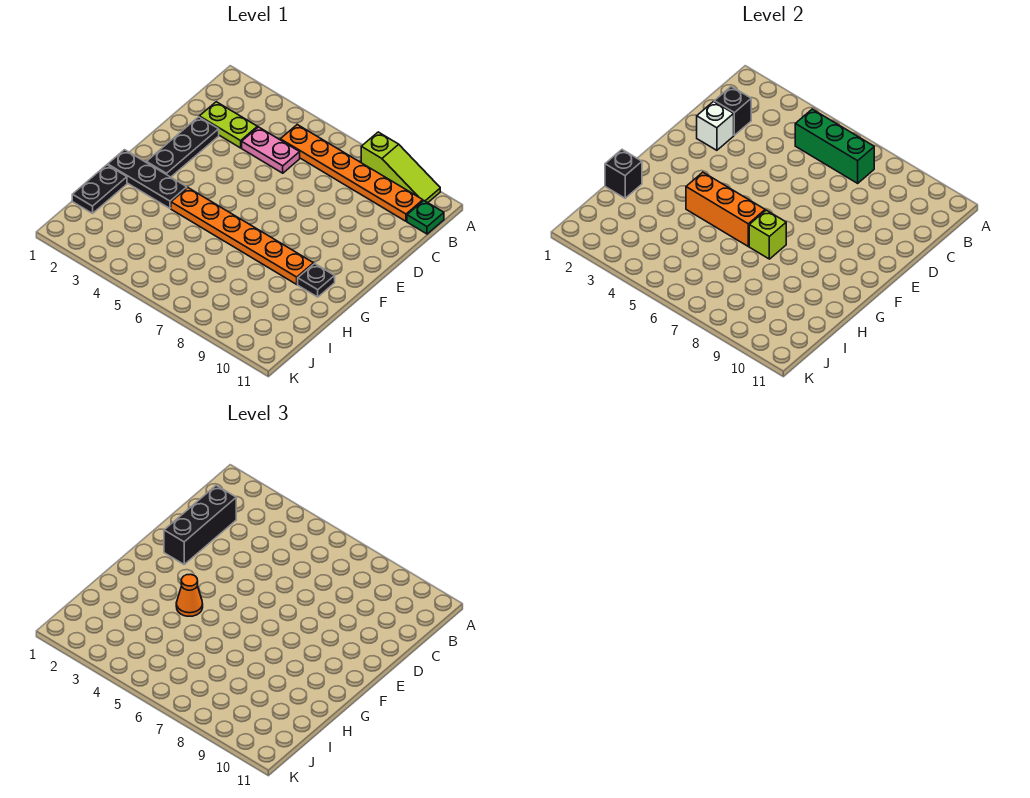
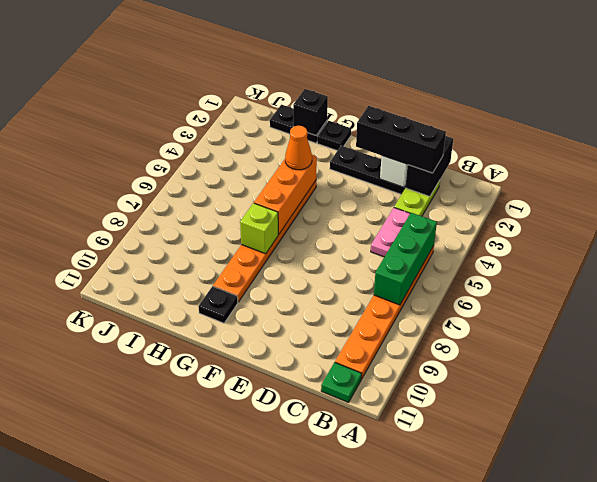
lime 1x3 slope [361,132,440,203] -> none
black 1x1 brick [714,86,751,135] -> black 1x2 brick [405,136,453,196]
black 1x3 plate [108,150,187,208] -> black 1x1 plate [317,121,351,151]

